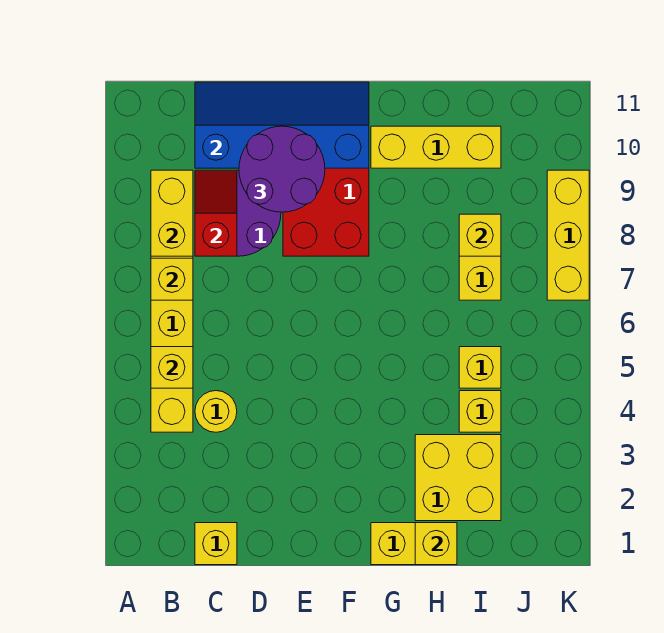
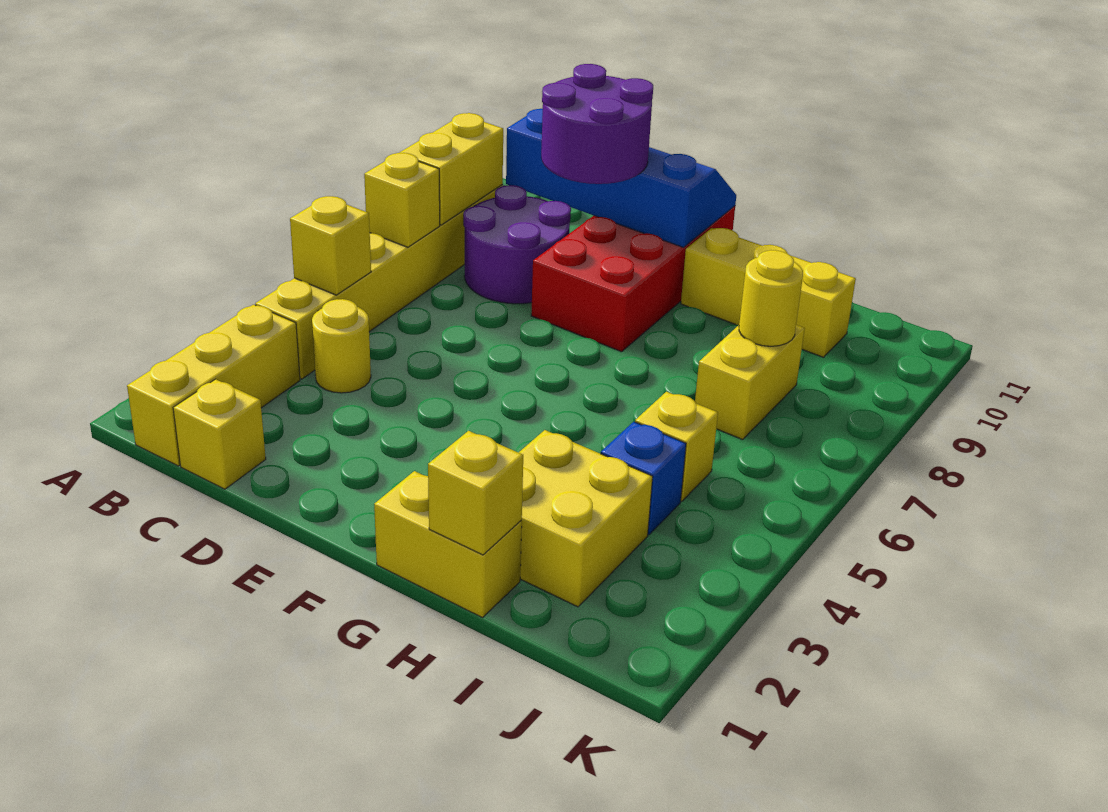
red 1x2 slope [195,170,237,256] -> none
yellow 1x1 brick [459,391,501,432] -> blue 1x1 brick [601,422,686,535]
yellow 1x1 brick [459,214,501,256] -> yellow 1x1 round brick [739,250,803,346]
yellow 1x3 brick [547,170,589,300] -> yellow 1x3 brick moved to [127,305,300,466]

